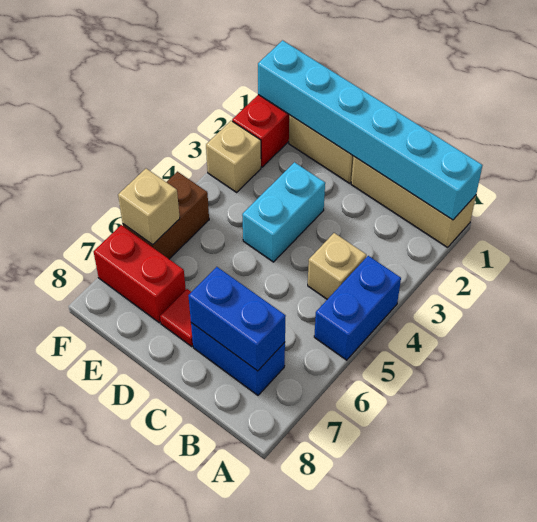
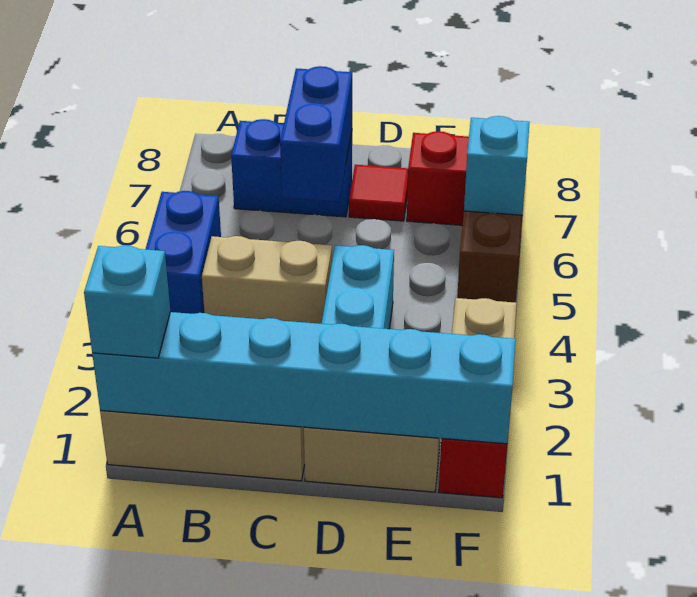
none -> cyan 1x1 brick [84,246,170,358]
tan 1x1 brick [308,233,366,299] -> tan 1x2 brick [202,236,332,324]
blue 1x2 brick [188,267,286,371] -> blue 1x2 brick turned to [280,66,352,202]
tan 1x1 brick [118,169,180,245] -> cyan 1x1 brick [464,116,530,215]

